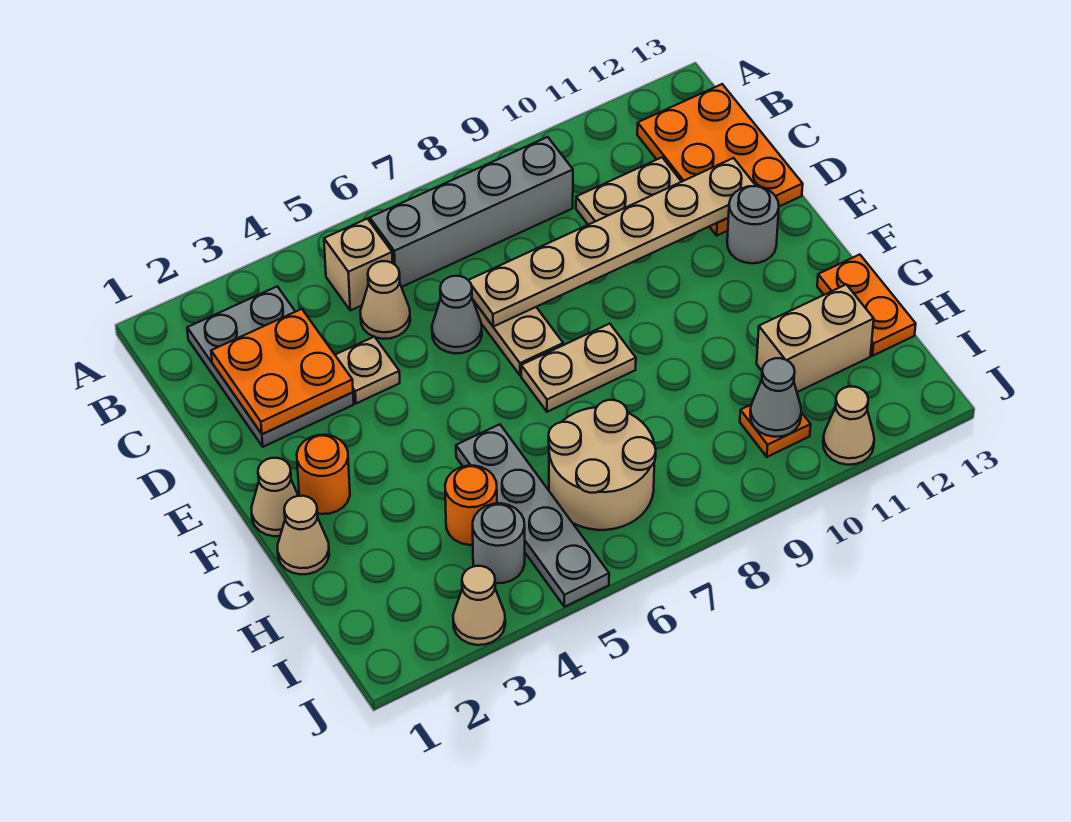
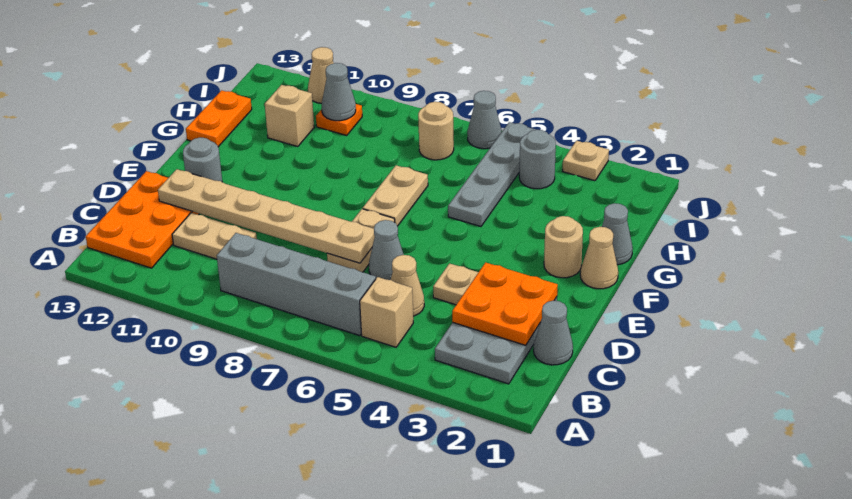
none -> grey 1x1 cone [534,301,573,365]
orange 1x1 round brick [297,435,350,514] -> tan 1x1 round brick [544,216,583,278]
tan 1x2 plate [521,324,636,412] -> tan 1x2 plate turned to [363,165,428,226]
tan 1x1 cone [278,496,329,574] -> grey 1x1 cone [602,203,633,265]
orange 1x1 round brick [445,465,497,545] -> none
tan 2x2 round brick [548,400,656,530] -> tan 1x1 round brick [418,102,454,160]
tan 1x2 brick [757,285,874,392] -> tan 1x1 brick [265,85,314,147]
tan 1x1 cone [453,566,505,645] -> tan 1x1 plate [563,141,609,181]
none -> grey 1x1 cone [467,91,502,149]

